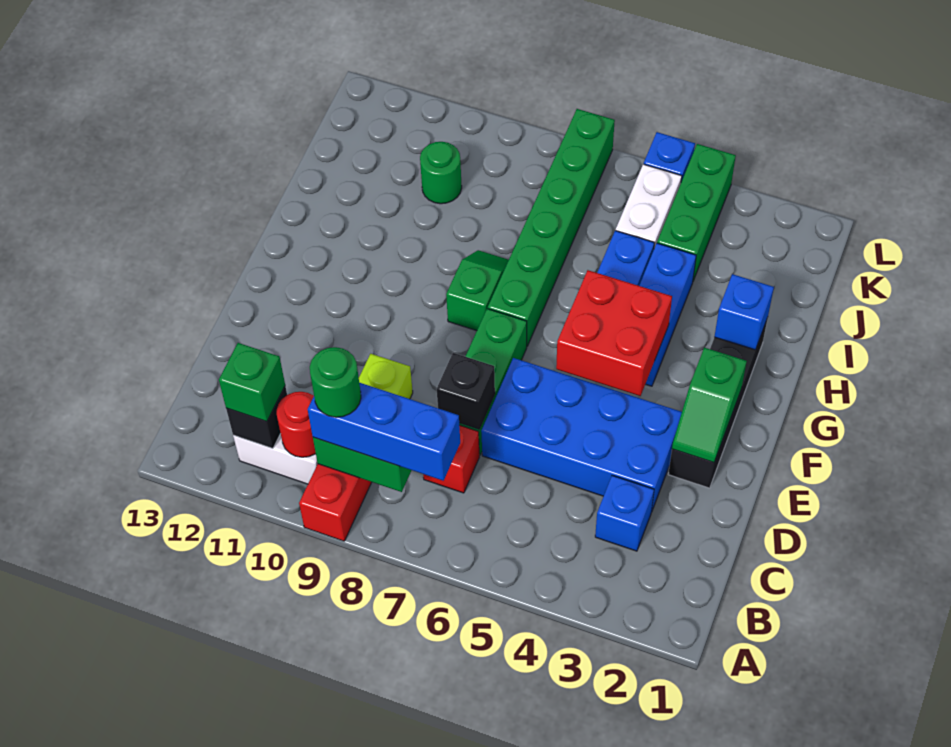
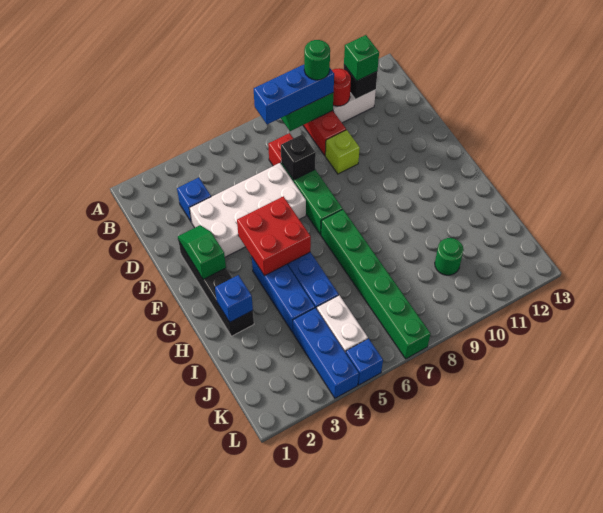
blue 2x4 brick [481,358,682,512] -> white 2x4 brick [189,163,306,257]
green 1x2 slope [446,250,509,331] -> none
green 1x3 brick [657,144,736,281] -> blue 1x3 brick [293,308,359,398]

